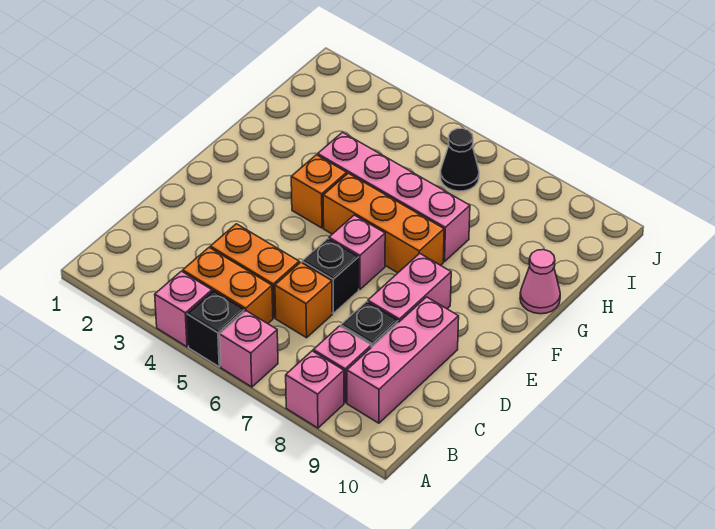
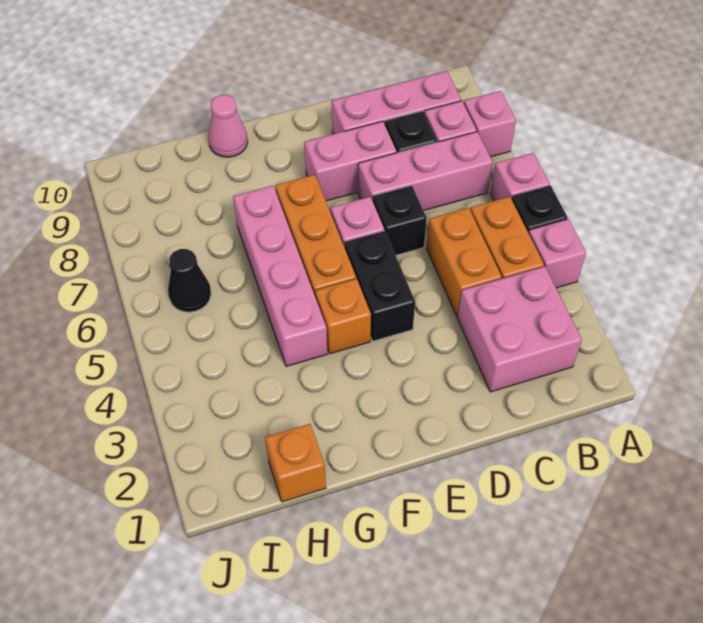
none -> pink 2x2 brick [458,267,582,392]
none -> pink 1x3 brick [358,132,493,211]
orange 1x1 brick [275,262,332,338] -> orange 1x1 brick moved to [265,424,326,502]
none -> black 1x2 brick [345,231,415,341]

